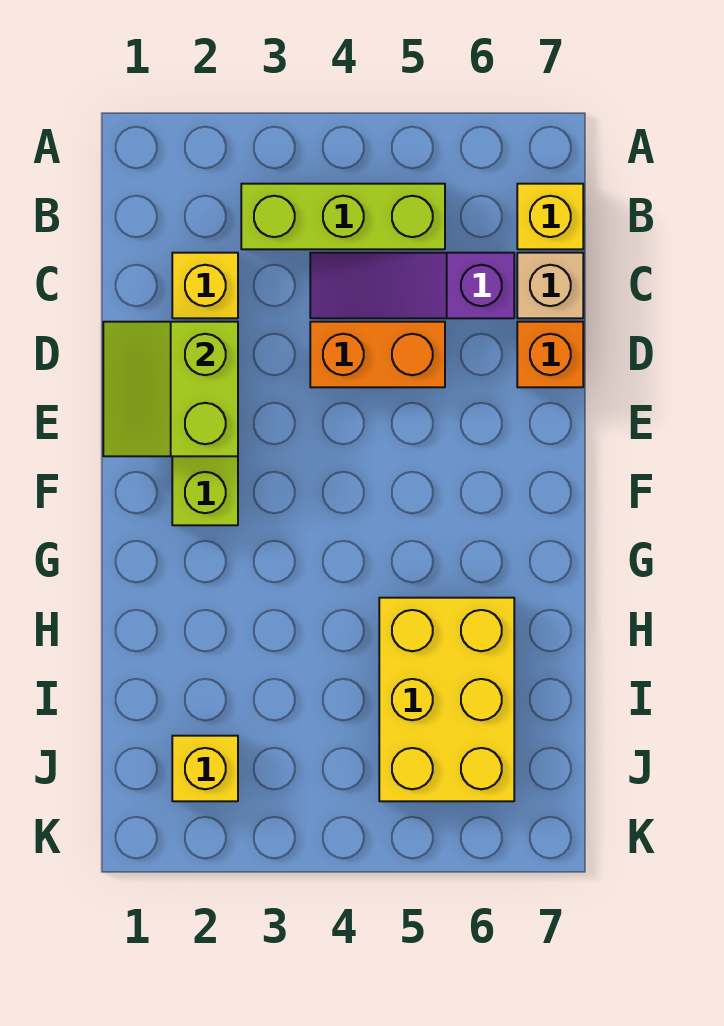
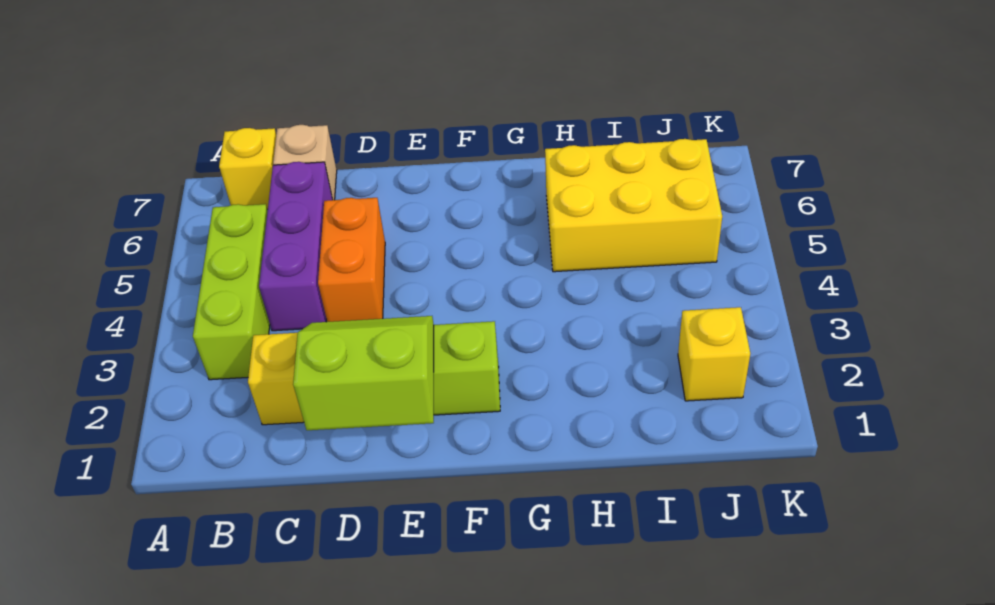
purple 1x3 slope [310,253,514,318] -> purple 1x3 brick [259,162,333,331]
lime 2x2 slope [103,322,238,456] -> lime 2x2 slope turned to [293,316,434,430]
orange 1x1 brick [517,322,583,387] -> none

